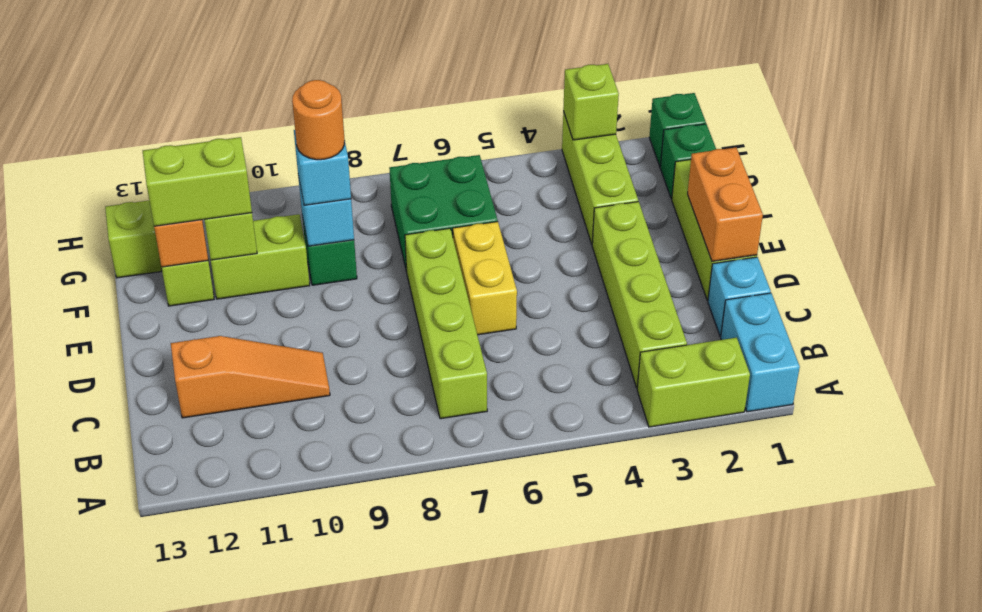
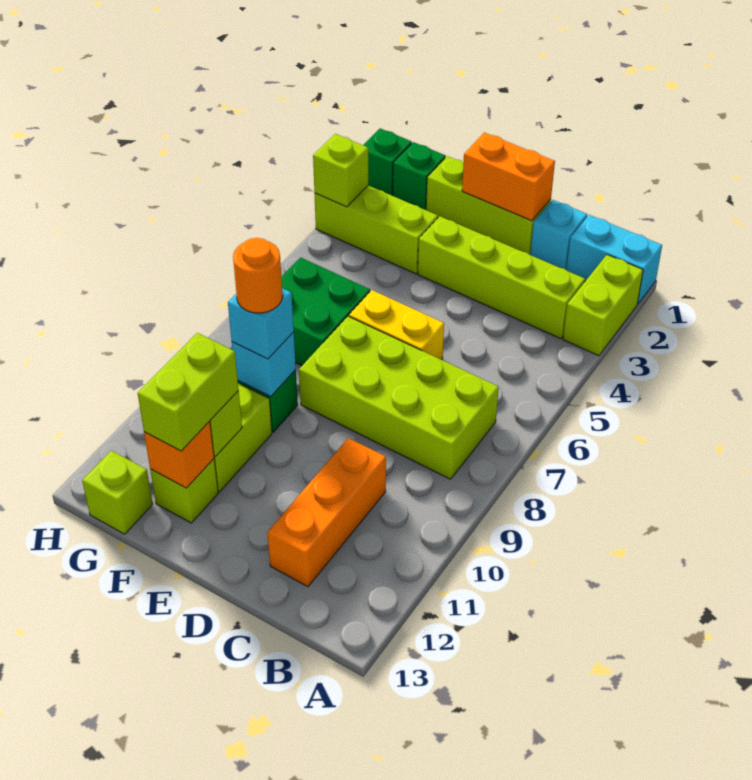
lime 1x4 brick [405,228,487,419] -> lime 2x4 brick [299,316,499,479]
orange 1x3 slope [171,336,330,418] -> orange 1x3 brick [267,438,386,587]

